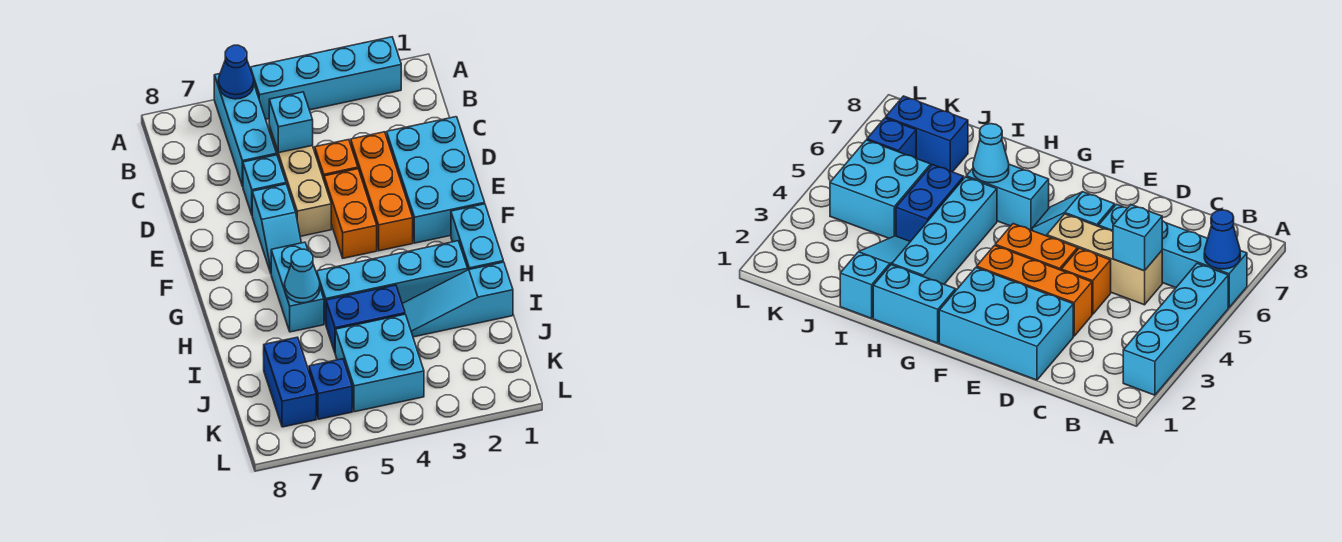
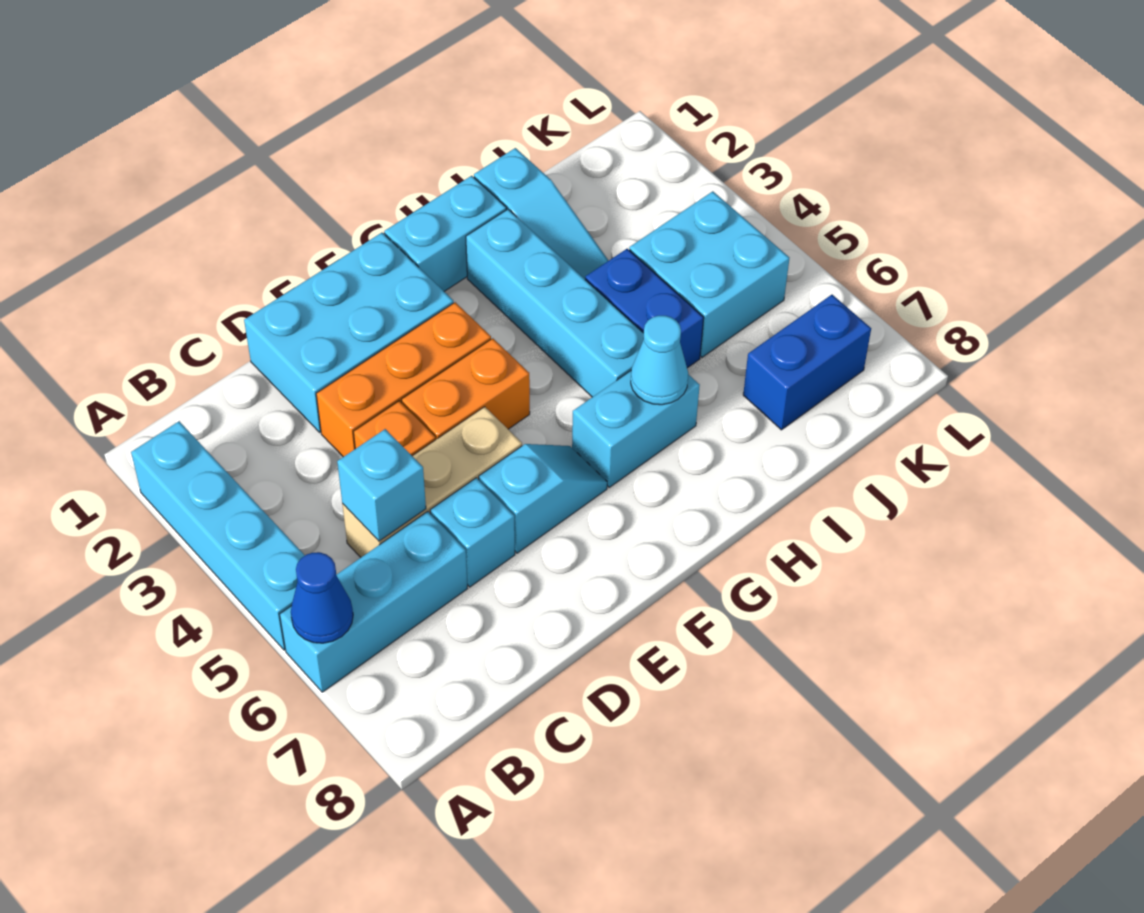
blue 1x1 brick [309,359,352,419] -> none

